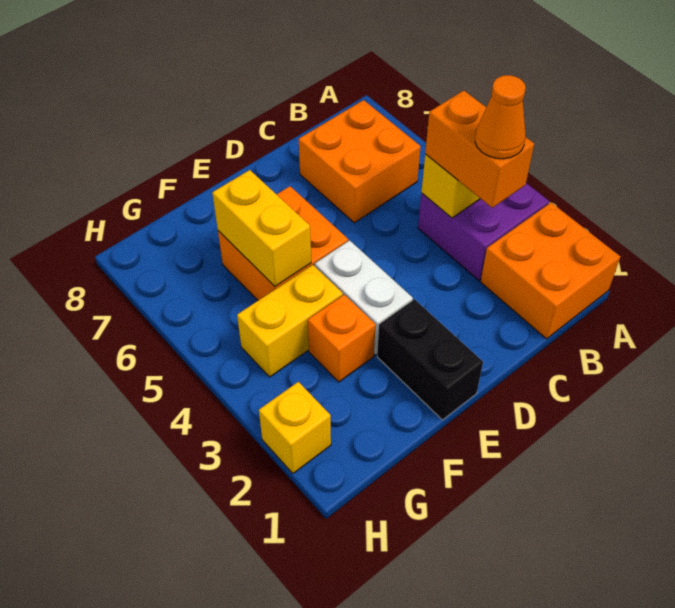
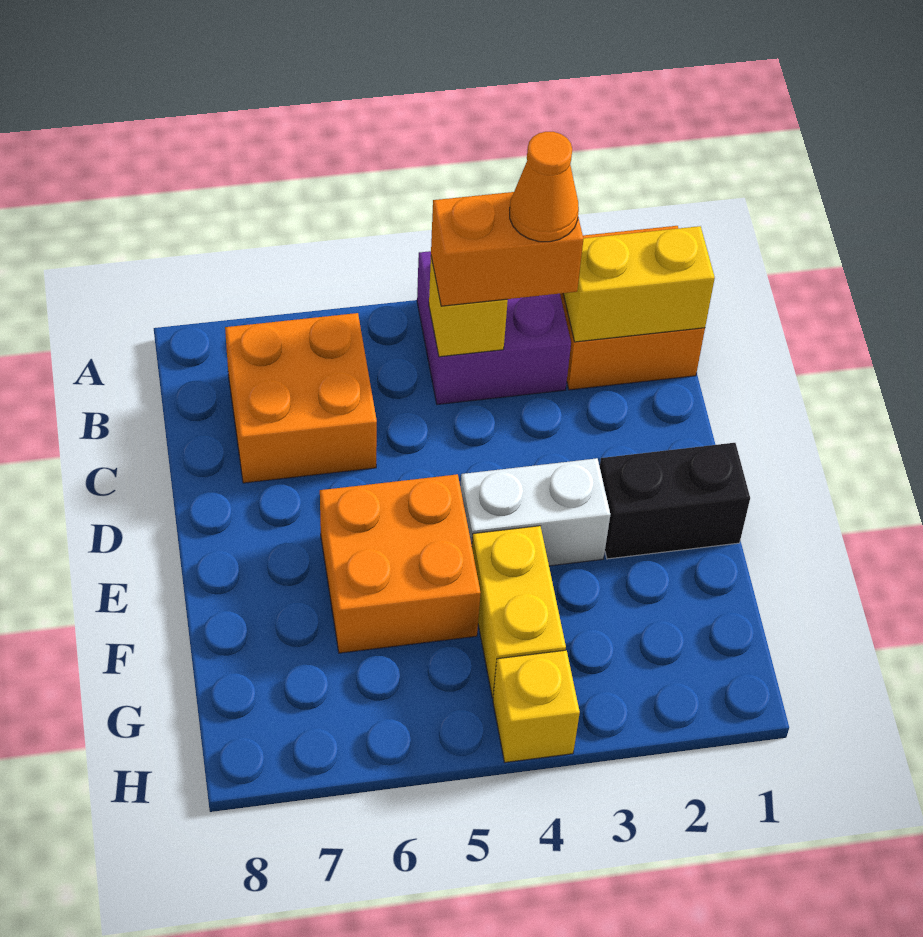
orange 1x1 brick [308,295,376,382] -> none
yellow 1x2 brick [212,170,311,286] -> yellow 1x2 brick moved to [563,226,715,342]
yellow 1x1 brick [259,382,331,473] -> yellow 1x1 brick moved to [493,650,580,762]

